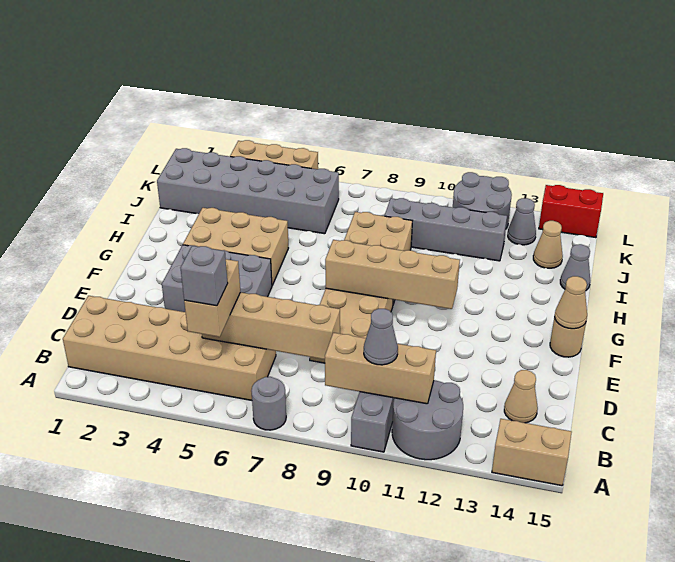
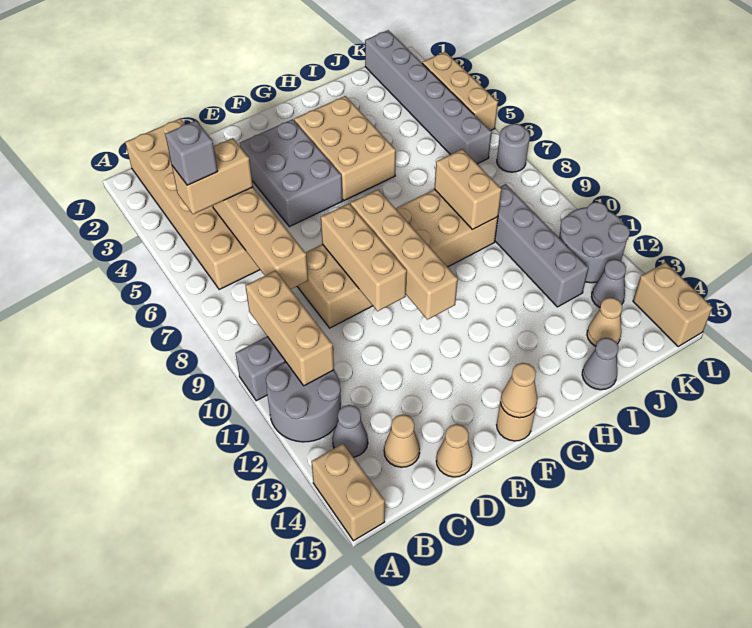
grey 1x1 round brick [251,377,286,430] -> grey 1x1 round brick moved to [497,124,530,172]
grey 1x1 cone [364,309,398,365] -> grey 1x1 cone moved to [332,405,368,457]
none -> tan 1x1 cone [436,424,472,477]
none -> tan 1x3 brick [321,203,407,311]
none -> tan 1x2 brick [434,149,502,230]
grey 2x6 brick [157,148,339,234] -> grey 1x6 brick [365,30,492,164]
red 1x2 brick [539,185,603,238] -> tan 1x2 brick [633,262,713,346]

